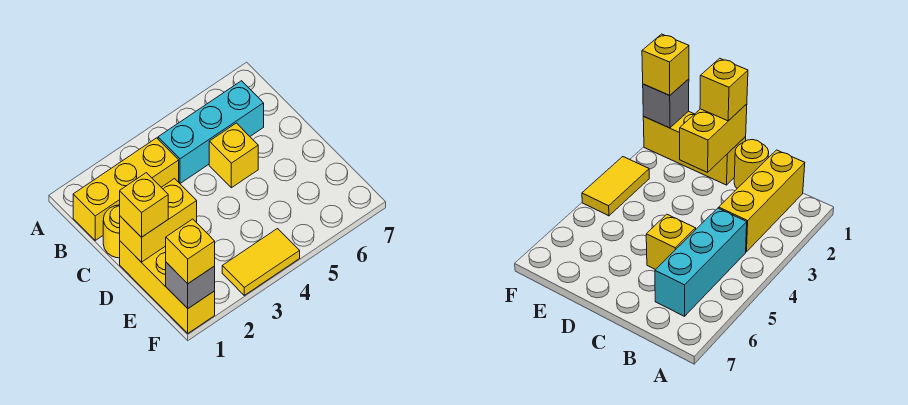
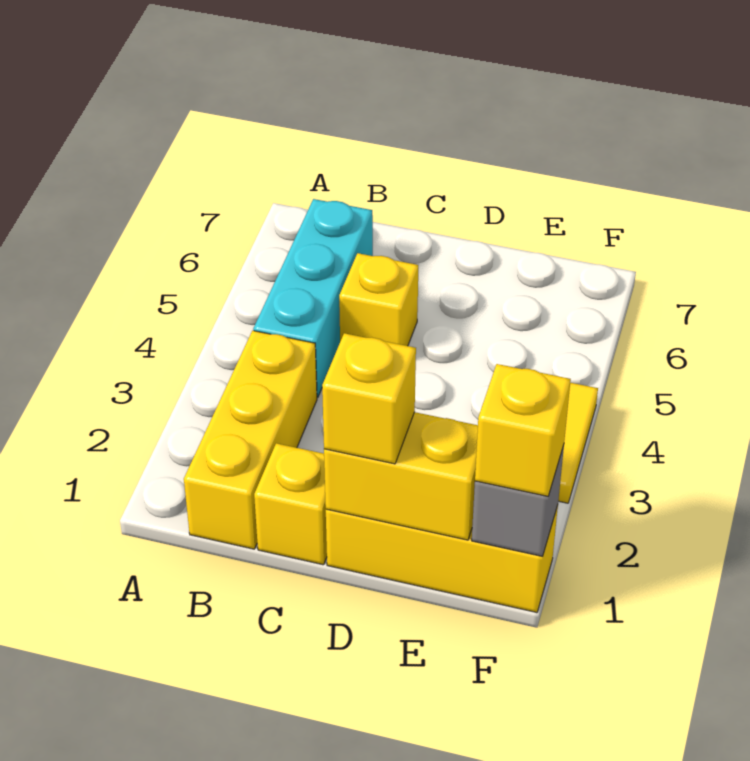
yellow 1x1 round brick [103,205,120,258] -> yellow 1x1 brick [254,443,327,565]
yellow 1x2 brick [120,179,197,262] -> yellow 1x2 brick turned to [324,412,478,540]

